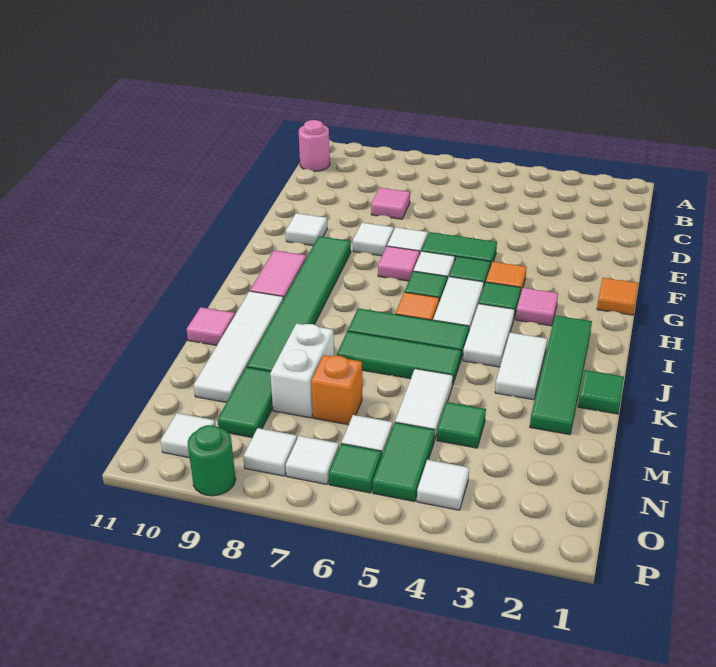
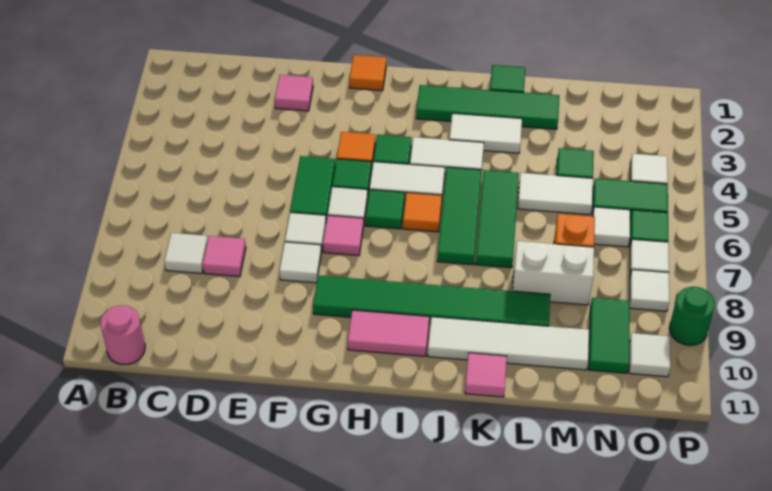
white 1x1 tile [286,213,327,246] -> white 1x1 tile moved to [164,233,208,274]
pink 1x1 tile [516,288,558,326] -> pink 1x1 tile moved to [275,75,313,111]
green 1x2 tile [218,367,273,438] -> green 1x2 tile turned to [589,298,630,373]

